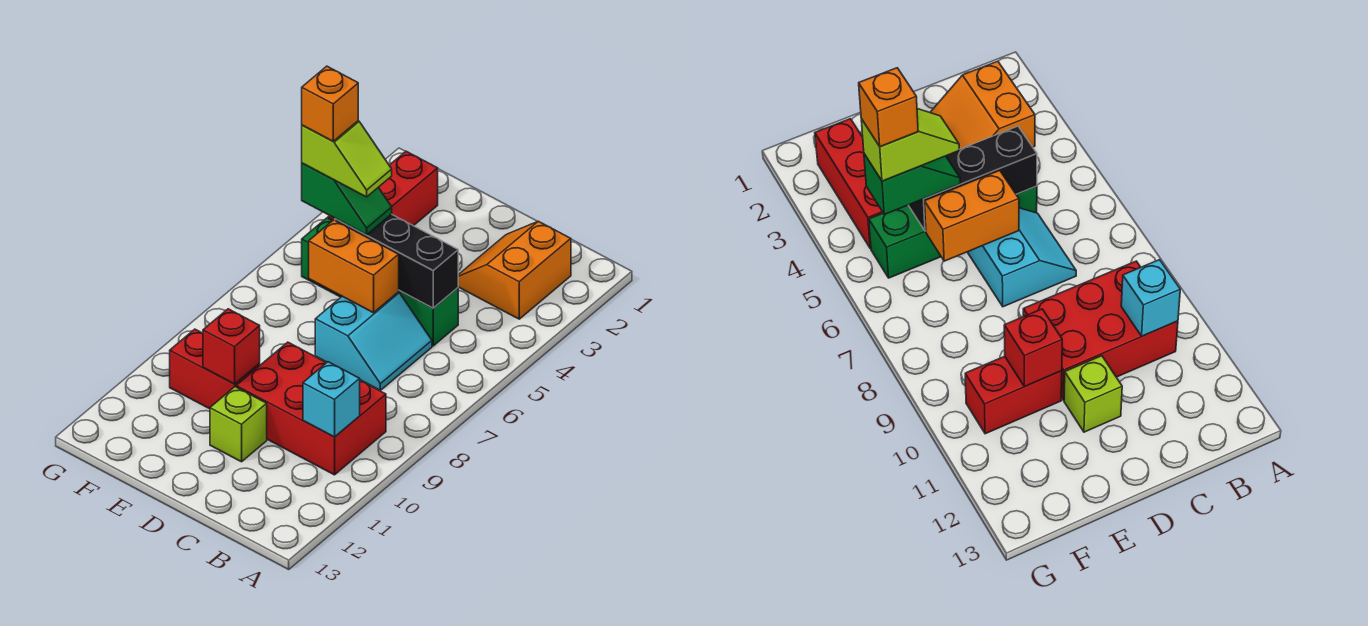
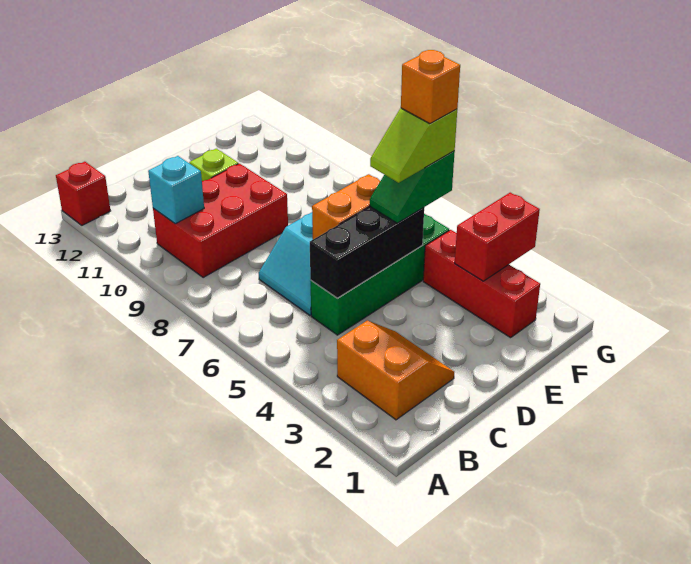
red 1x2 brick [170,329,260,409] -> red 1x2 brick moved to [455,193,540,281]
red 1x1 brick [203,309,260,384] -> red 1x1 brick moved to [56,162,110,225]

